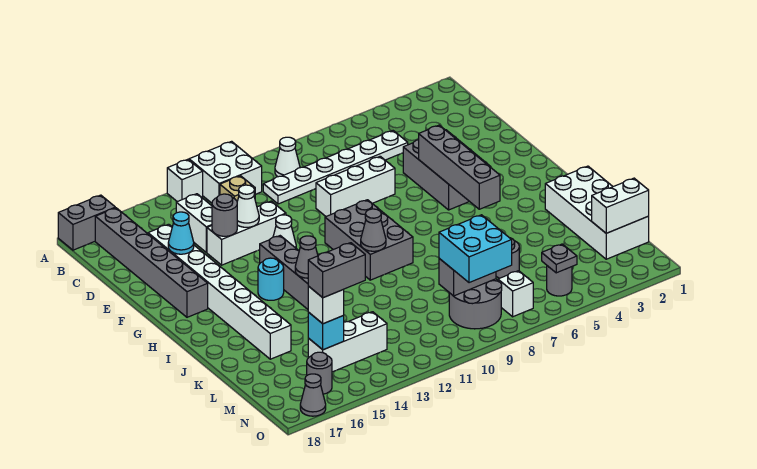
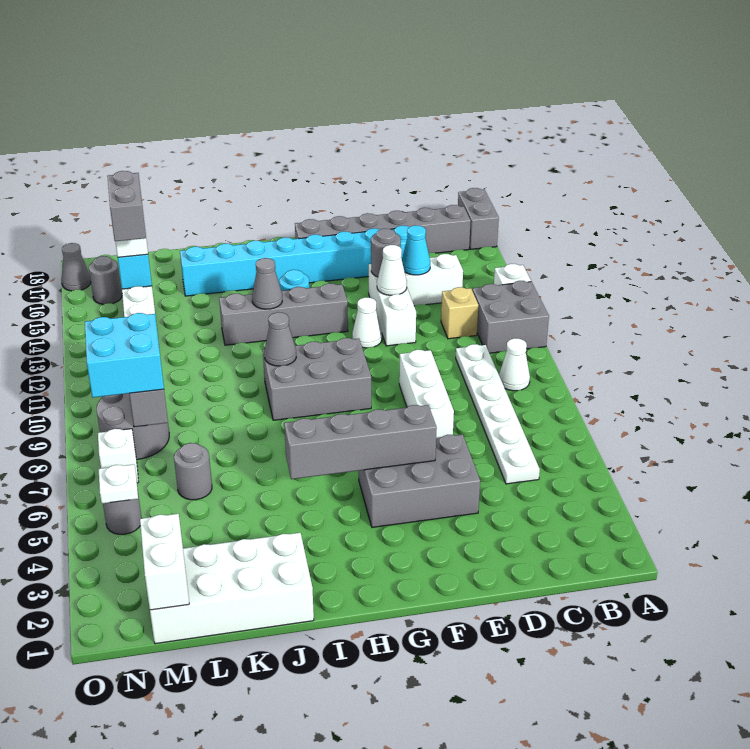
white 2x2 brick [189,141,262,203] -> grey 2x2 brick [472,281,549,353]
white 1x8 brick [148,224,291,359] -> cyan 1x8 brick [180,226,409,296]
cyan 1x1 cone [168,212,194,254] -> cyan 1x1 cone moved to [402,225,430,275]
grey 1x1 plate [542,244,577,273] -> white 1x1 plate [98,464,138,503]

